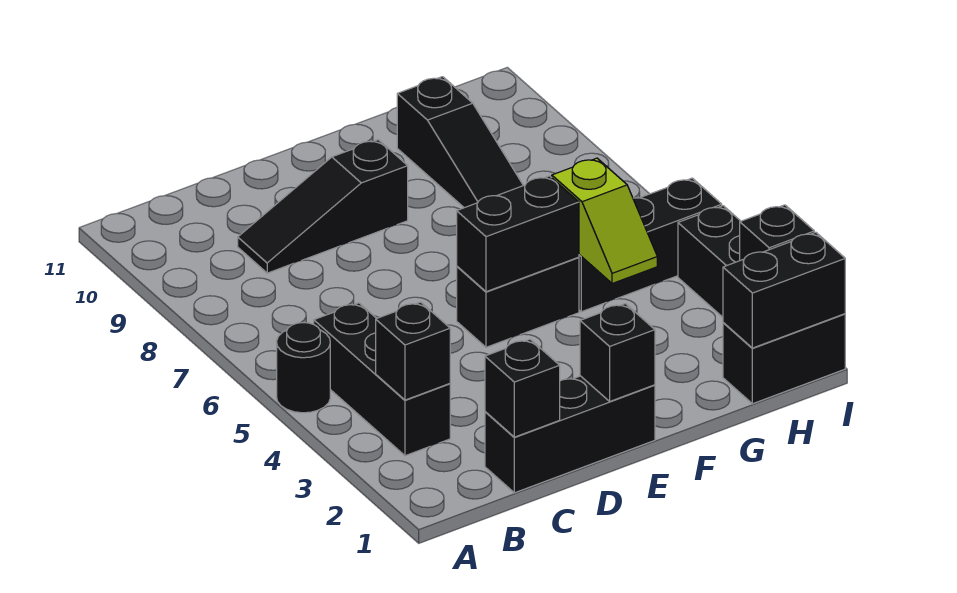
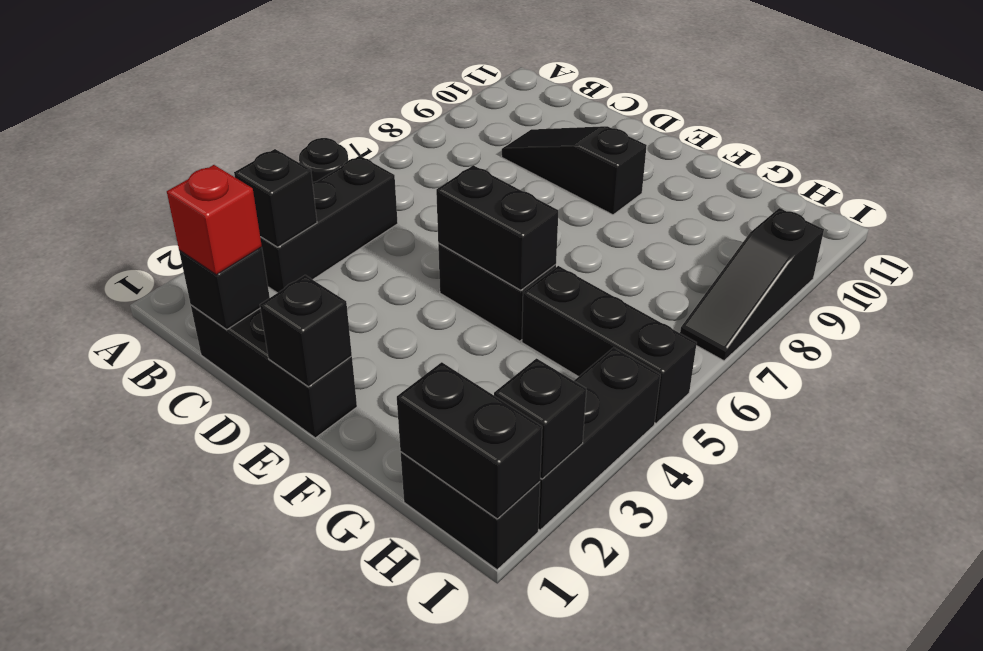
none -> red 1x1 brick [167,165,262,275]
lime 1x2 slope [552,158,657,284] -> none
black 1x3 slope [397,77,523,208] -> black 1x3 slope moved to [680,208,824,361]

